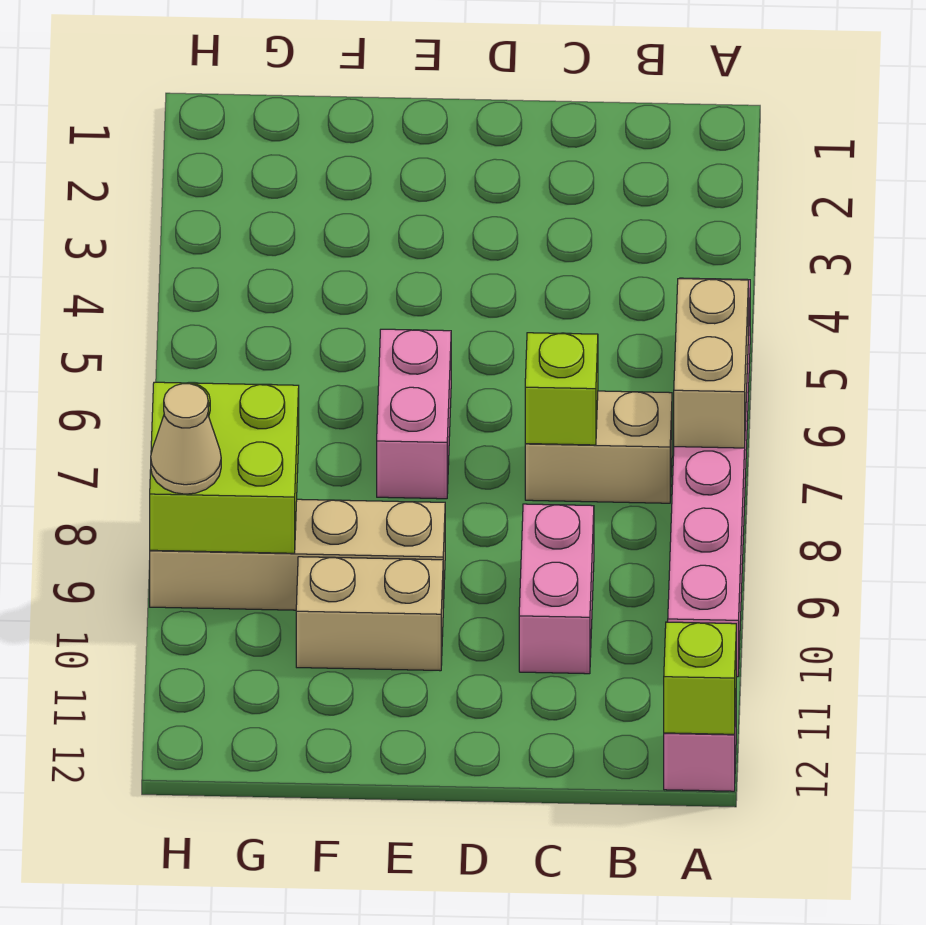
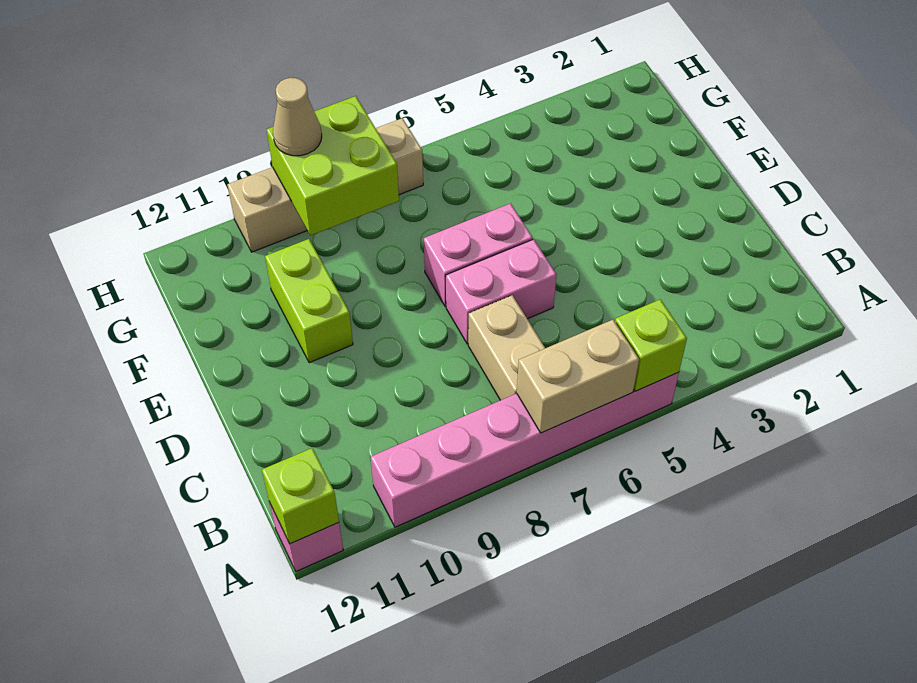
lime 1x1 brick [525,333,598,445] -> lime 1x1 brick moved to [615,299,687,391]
pink 1x2 brick [519,504,594,674] -> pink 1x2 brick moved to [446,239,556,344]
tan 1x4 brick [150,499,445,610] -> tan 1x4 brick turned to [227,118,423,252]
tan 1x2 brick [296,557,443,671] -> lime 1x2 brick [265,239,353,363]

